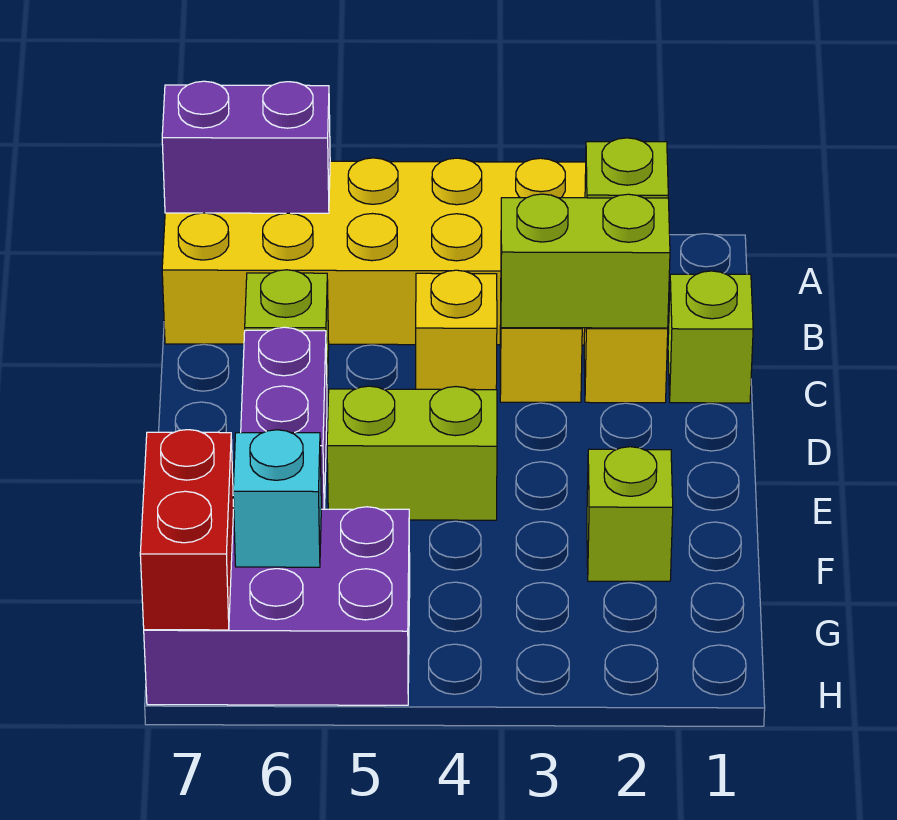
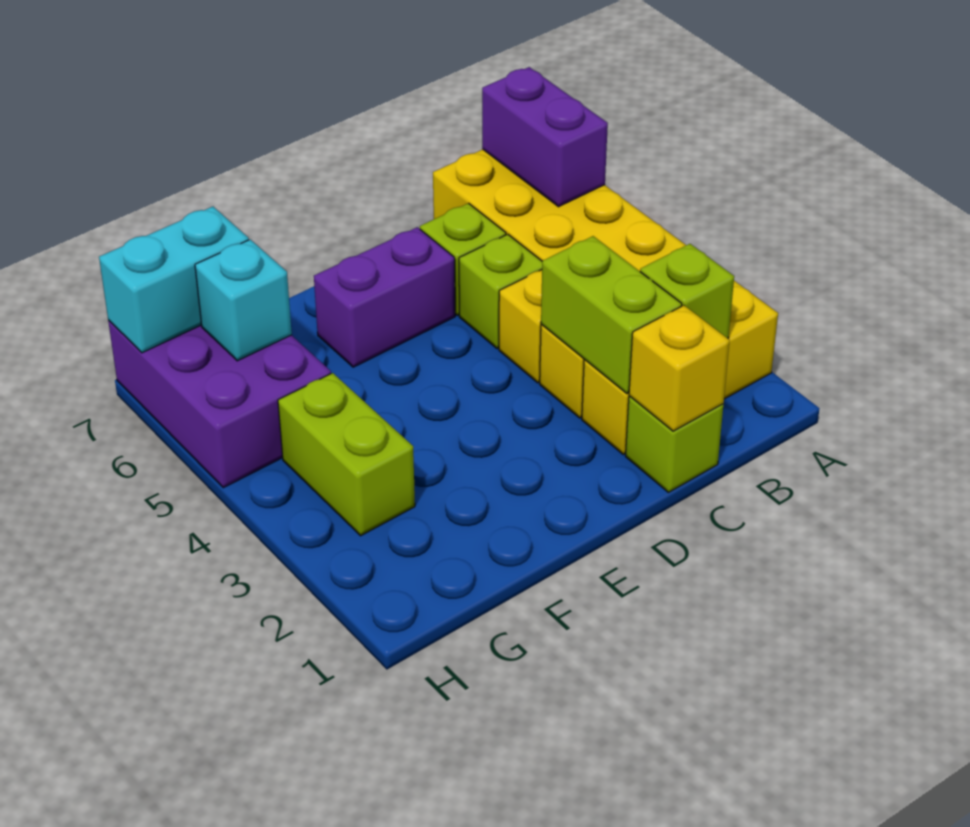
none -> yellow 1x1 brick [629,305,730,431]
lime 1x2 brick [327,386,497,520] -> lime 1x2 brick moved to [278,373,415,536]
lime 1x1 brick [587,447,673,581] -> lime 1x1 brick moved to [459,234,542,349]
red 1x2 brick [140,430,234,630] -> cyan 1x2 brick [99,207,249,353]

